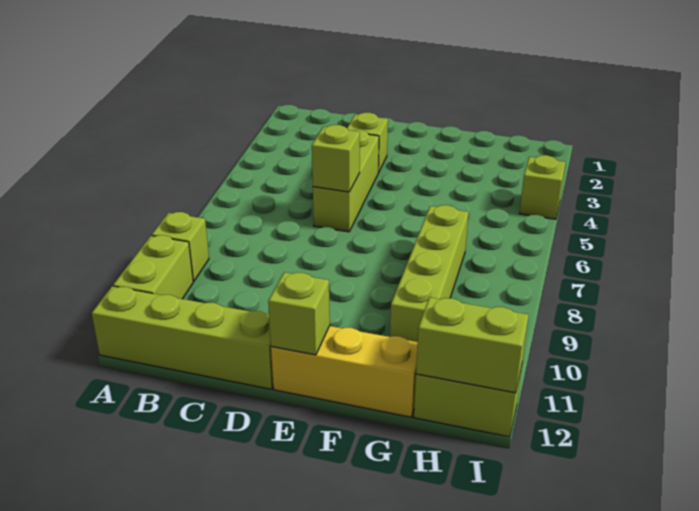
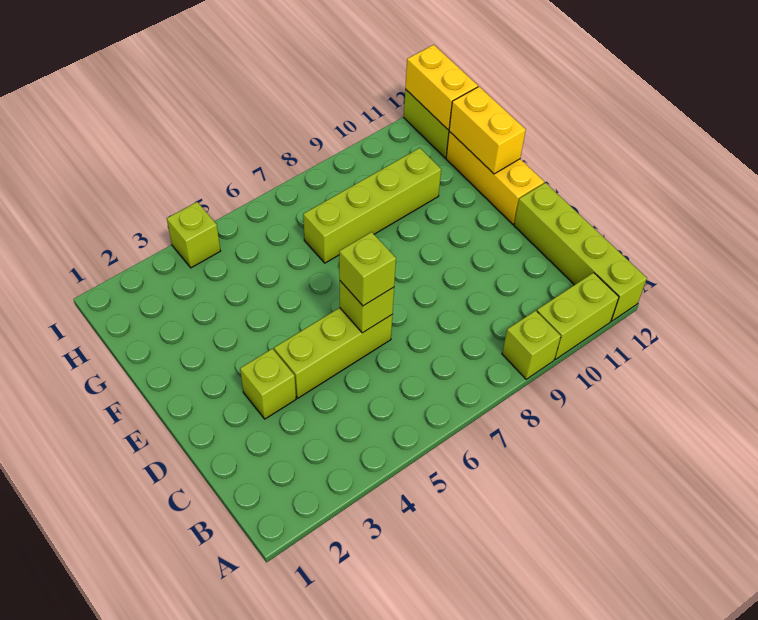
lime 1x1 brick [268,272,330,355] -> lime 1x1 brick moved to [339,232,396,306]
none -> yellow 1x2 brick [449,87,526,174]
lime 1x2 brick [416,297,529,393] -> yellow 1x2 brick [405,45,478,130]

